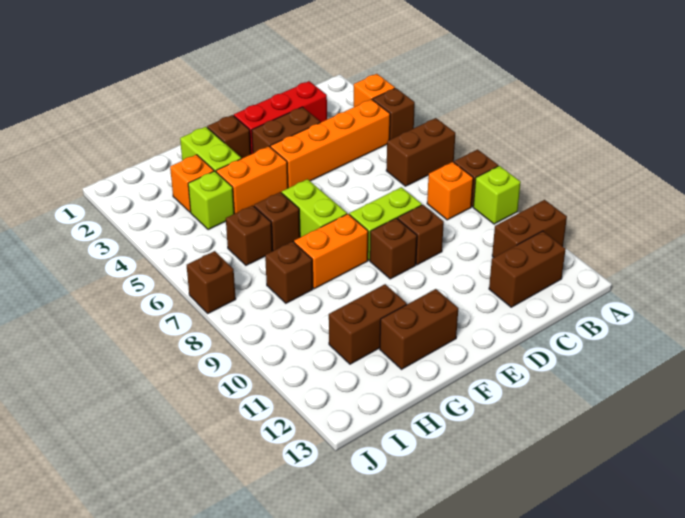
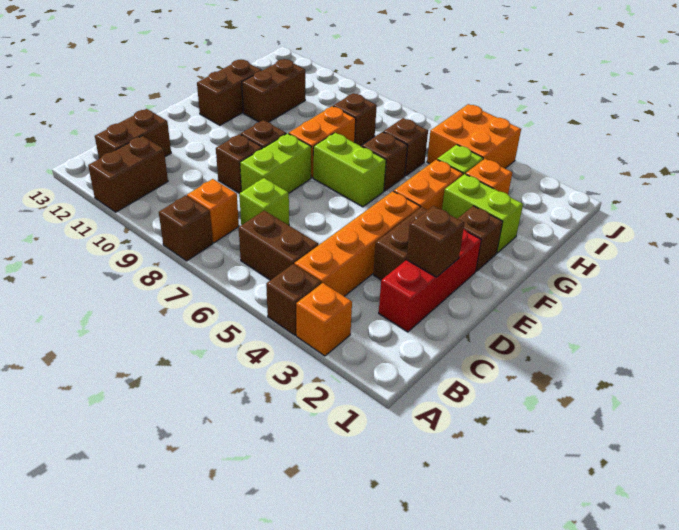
brown 1x2 brick [386,118,455,186] -> brown 1x2 brick turned to [239,210,318,280]
lime 1x1 brick [473,166,521,224] -> lime 1x1 brick moved to [239,178,289,225]
none -> orange 2x2 brick [427,104,521,168]
brown 1x1 brick [187,251,236,313] -> brown 1x1 brick moved to [406,206,464,277]

